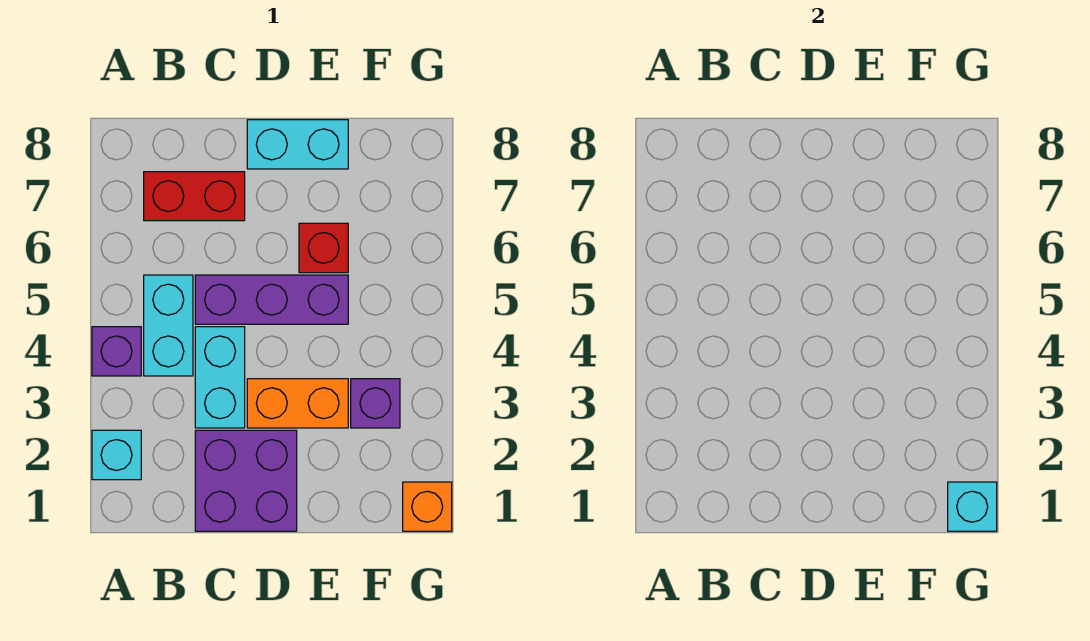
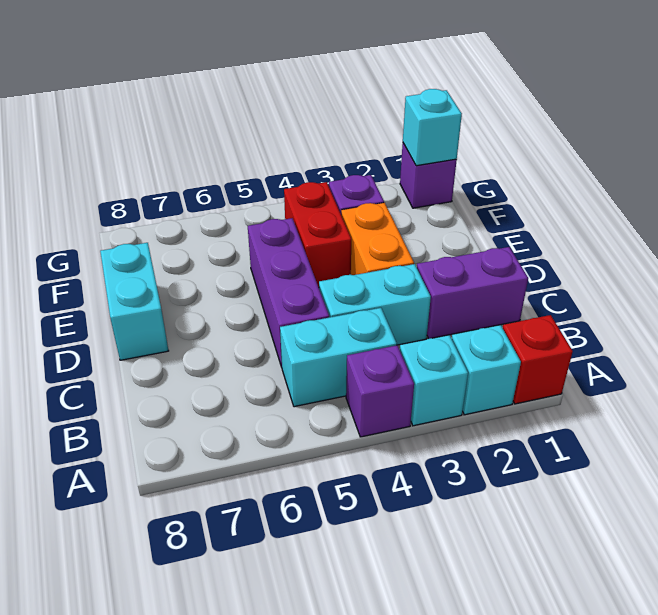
none -> cyan 1x1 brick [400,335,468,426]
red 1x2 brick [144,172,245,221] -> red 1x2 brick moved to [284,182,351,287]
purple 2x2 brick [195,430,297,531] -> purple 1x2 brick [417,247,528,339]
red 1x1 brick [299,223,348,273] -> red 1x1 brick moved to [503,315,573,404]
orange 1x1 brick [403,482,452,531] -> purple 1x1 brick [400,143,457,208]

